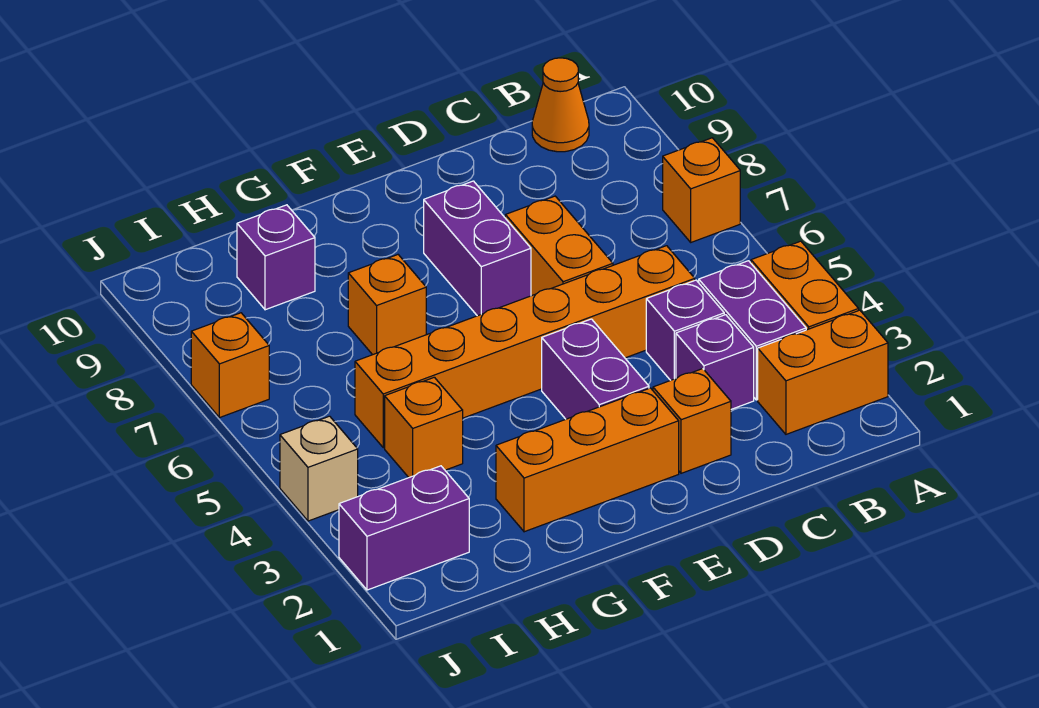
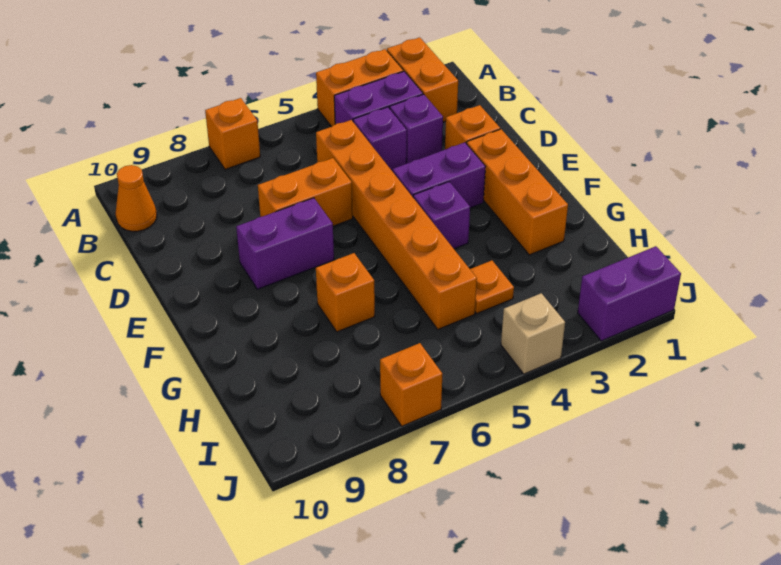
orange 1x1 brick [385,377,463,477] -> orange 1x1 plate [470,261,514,313]
purple 1x1 brick [237,205,315,310] -> purple 1x1 brick moved to [413,182,470,249]
purple 1x2 brick [339,466,469,590] -> purple 1x2 brick turned to [578,246,681,341]

